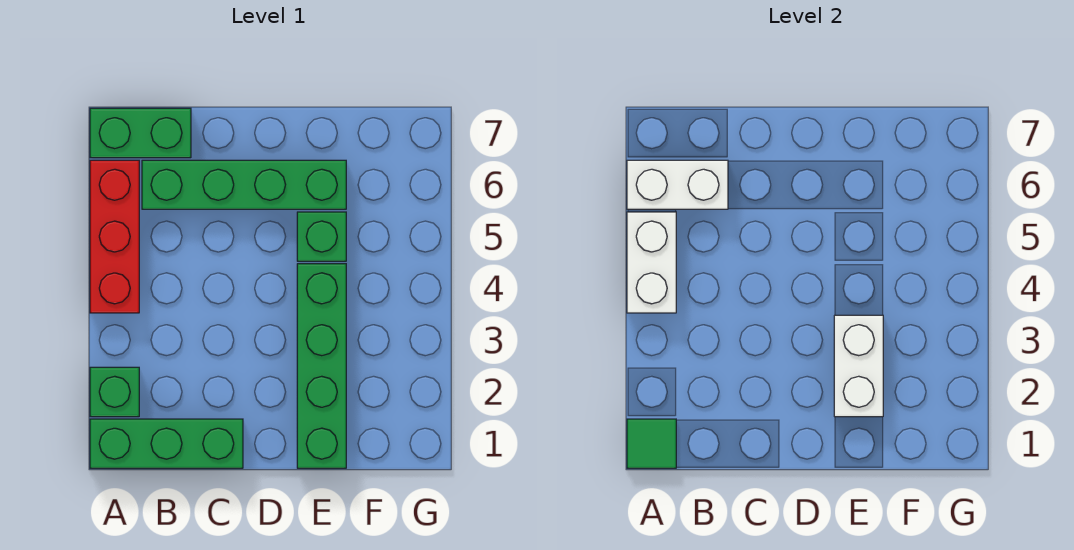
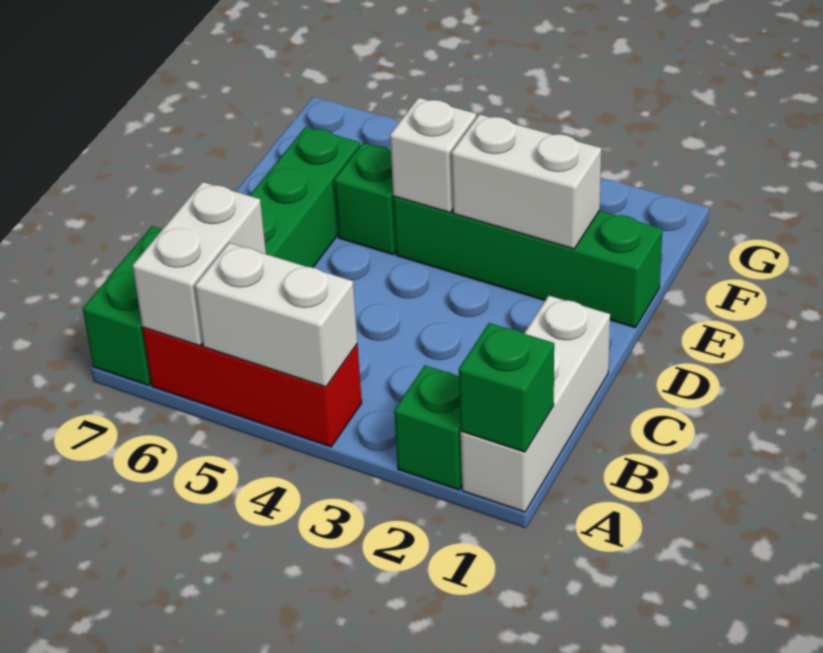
green 1x3 brick [90,419,243,468] -> white 1x3 brick [461,296,610,512]
green 1x1 tile [627,419,676,468] -> green 1x1 brick [459,323,554,452]
none -> white 1x1 brick [390,98,476,213]

